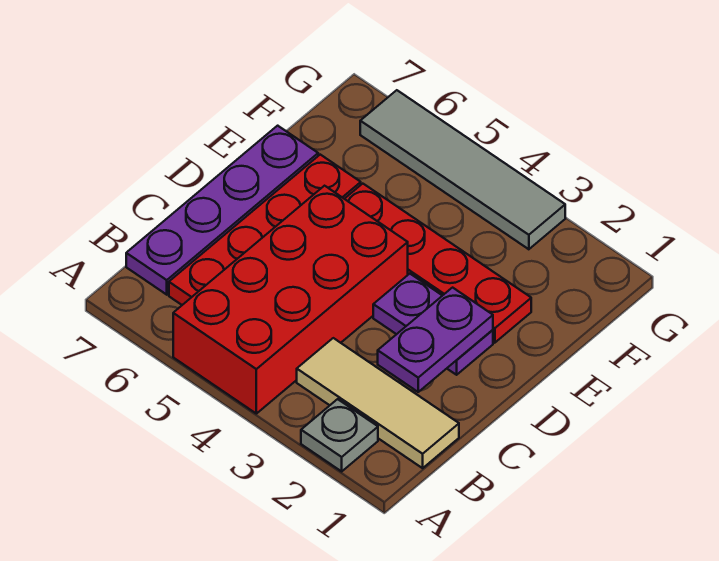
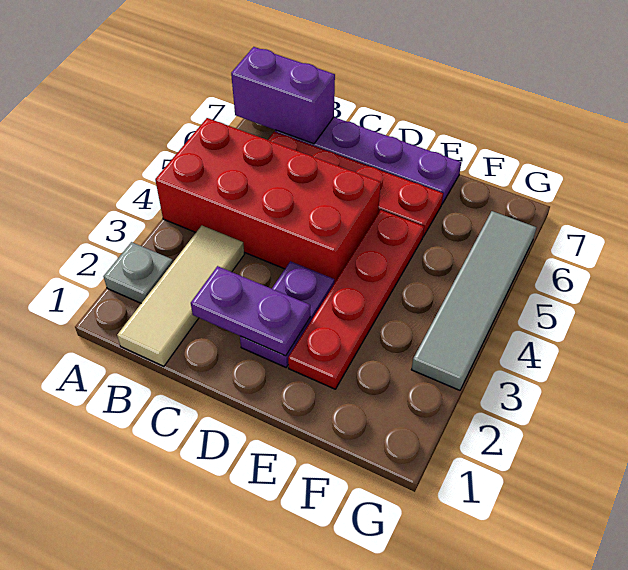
none -> purple 1x2 brick [231,47,335,144]

